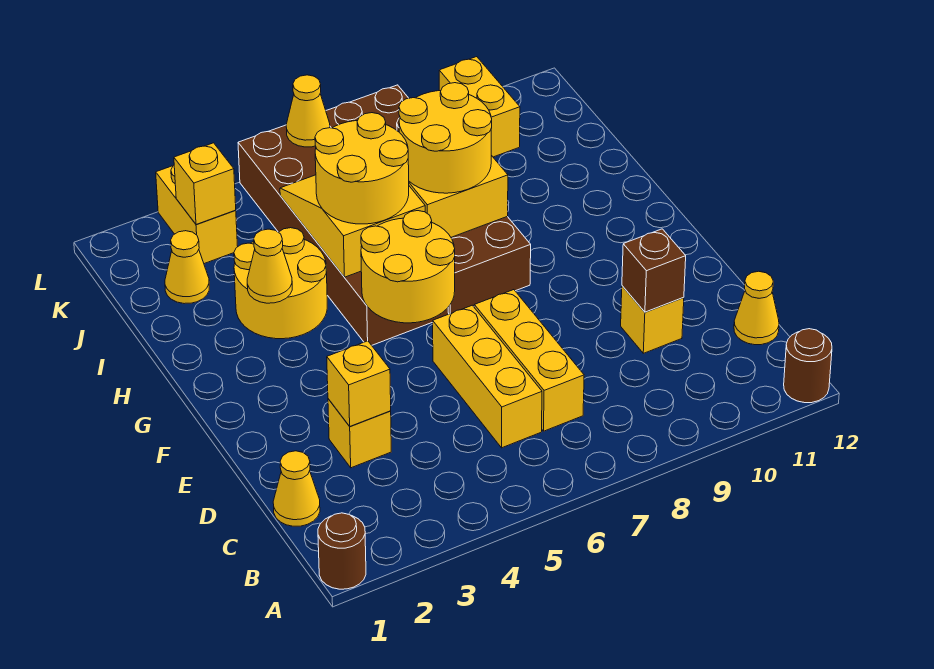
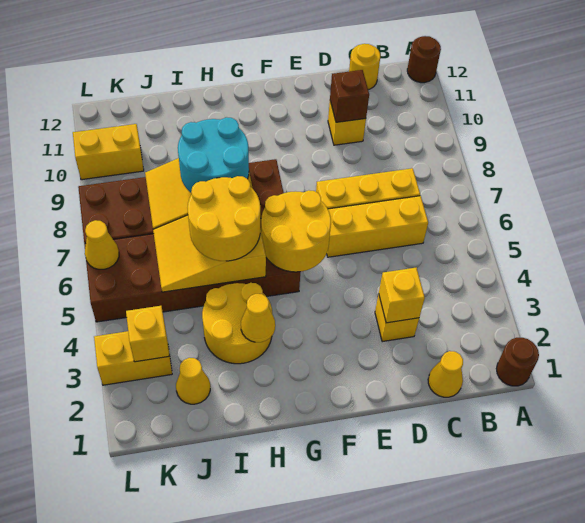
yellow 1x1 cone [734,271,779,345] -> yellow 1x1 round brick [349,44,380,90]
yellow 2x2 round brick [399,83,492,193] -> cyan 2x2 round brick [178,117,249,192]

